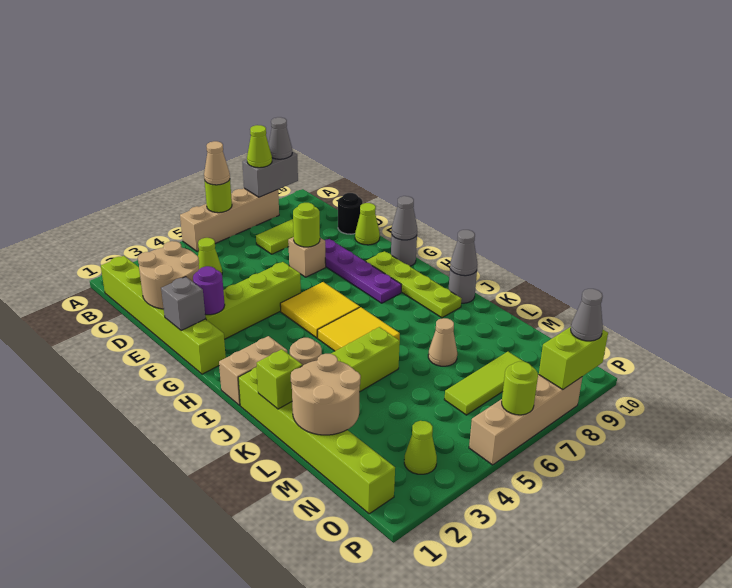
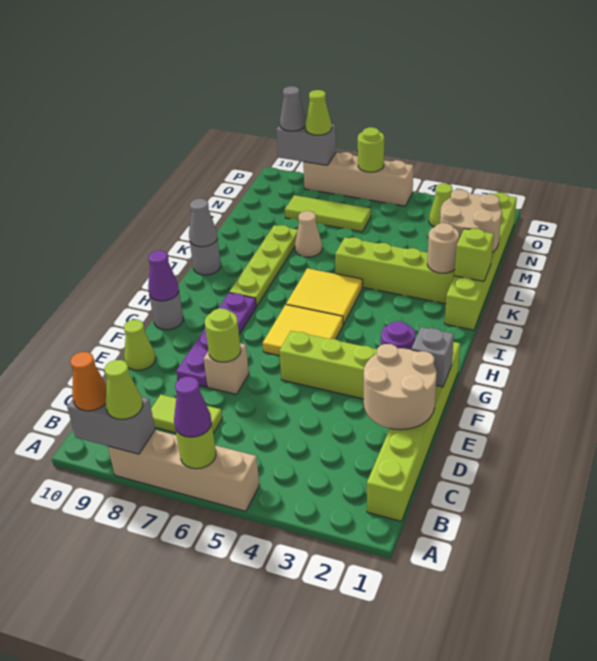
tan 1x1 cone [204,141,230,185] -> purple 1x1 cone [174,376,212,437]
grey 1x1 cone [269,117,292,159] -> orange 1x1 cone [70,352,107,411]
lime 1x1 cone [198,238,222,273] -> lime 1x1 cone moved to [305,90,332,135]
black 1x1 round brick [338,193,363,234] -> none
lime 1x4 plate [366,251,462,318] -> lime 1x4 plate moved to [229,225,298,306]
grey 1x1 cone [392,196,417,240] -> purple 1x1 cone [148,250,179,301]
tan 1x2 brick [219,336,287,405] -> none
lime 1x2 brick [539,327,608,390] -> grey 1x2 brick [276,124,336,165]

